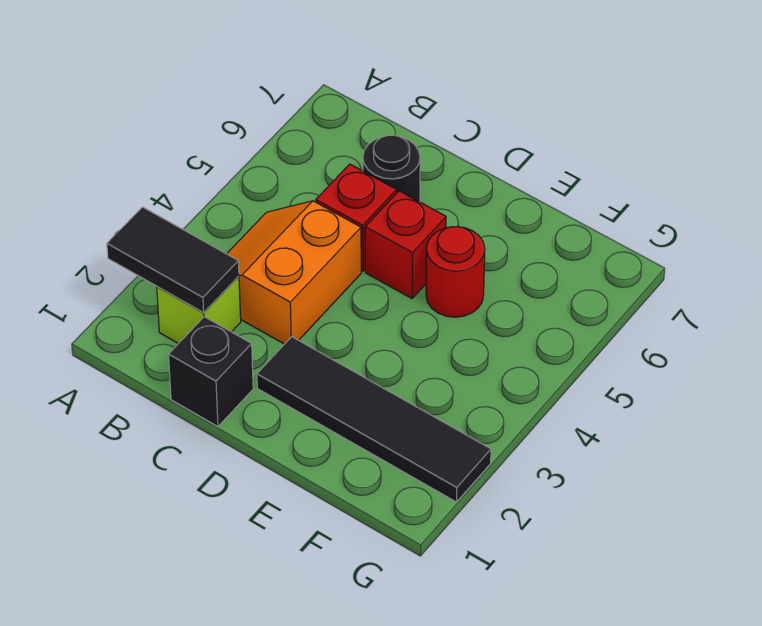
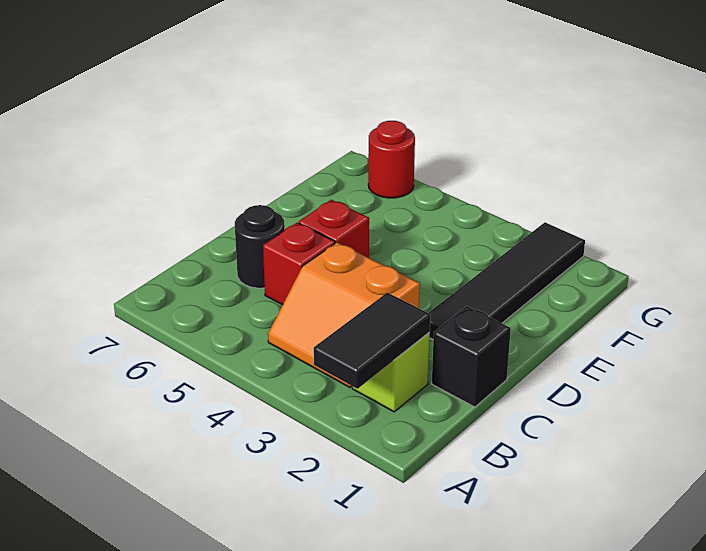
red 1x1 round brick [426,226,485,317] -> red 1x1 round brick moved to [368,121,415,198]

